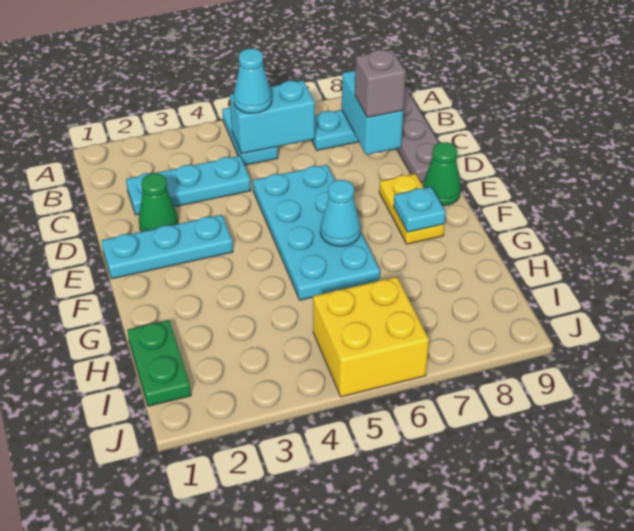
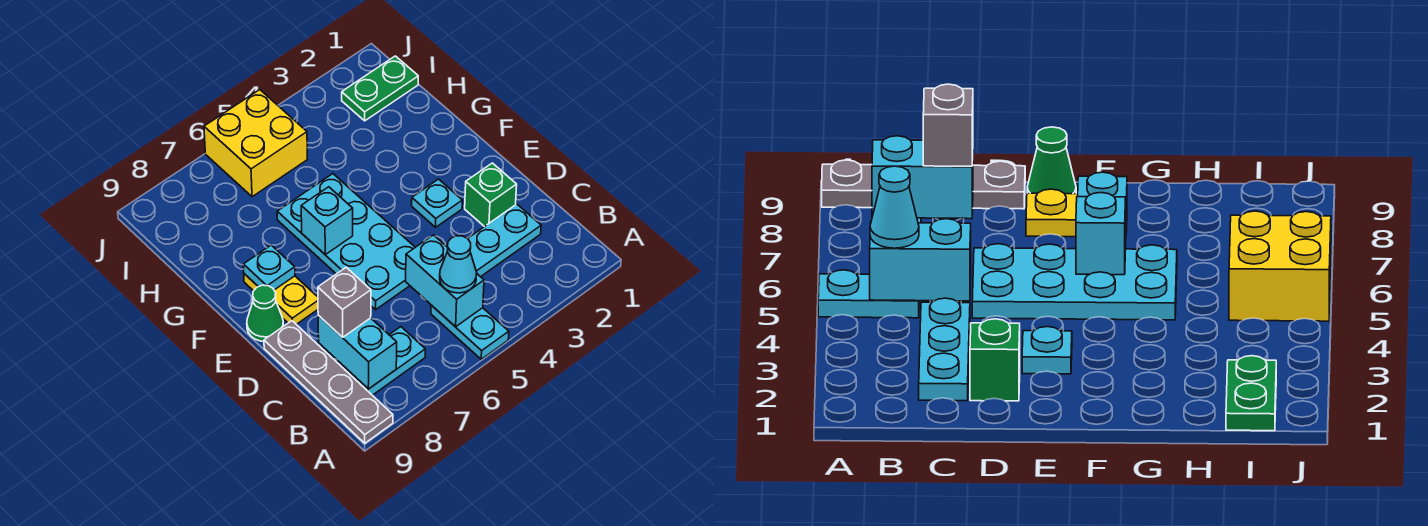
cyan 1x2 brick [230,81,315,154] -> cyan 1x2 brick turned to [406,235,484,327]
green 1x1 cone [139,173,178,232] -> green 1x1 brick [465,163,517,227]
cyan 1x3 plate [101,215,233,279] -> cyan 1x1 plate [412,179,462,227]
cyan 1x1 cone [320,180,361,246] -> cyan 1x1 brick [301,187,353,255]
green 1x2 plate [127,320,191,406] -> green 1x2 plate turned to [342,56,418,121]

